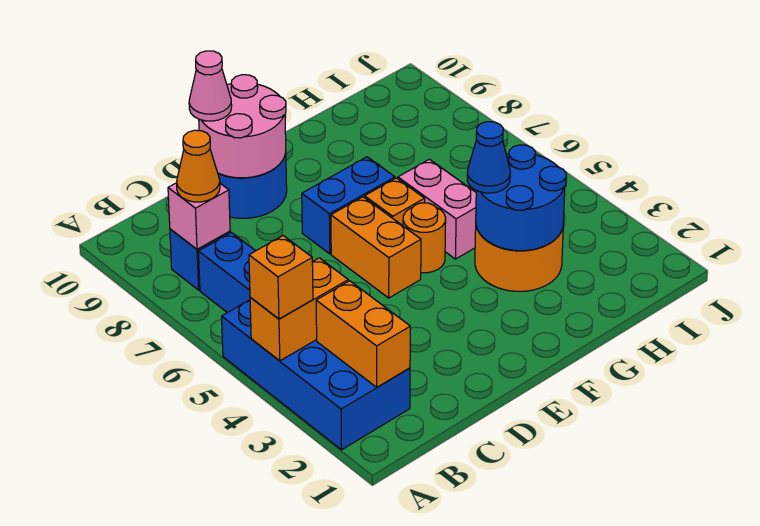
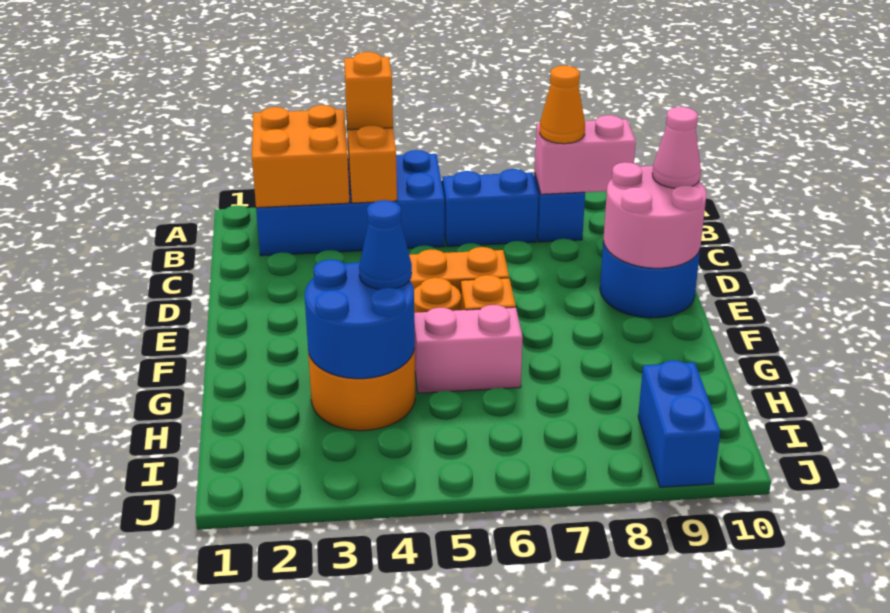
orange 1x2 brick [316,281,410,387] -> orange 2x2 brick [252,105,349,208]
pink 1x1 brick [168,183,230,249] -> pink 1x2 brick [535,115,636,194]
blue 1x2 brick [302,157,395,254] -> blue 1x2 brick moved to [638,360,720,487]

